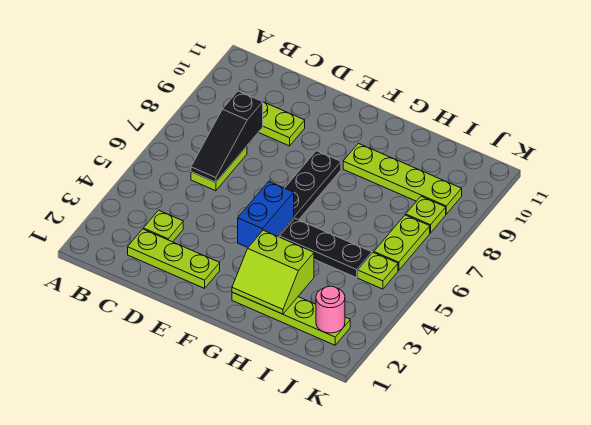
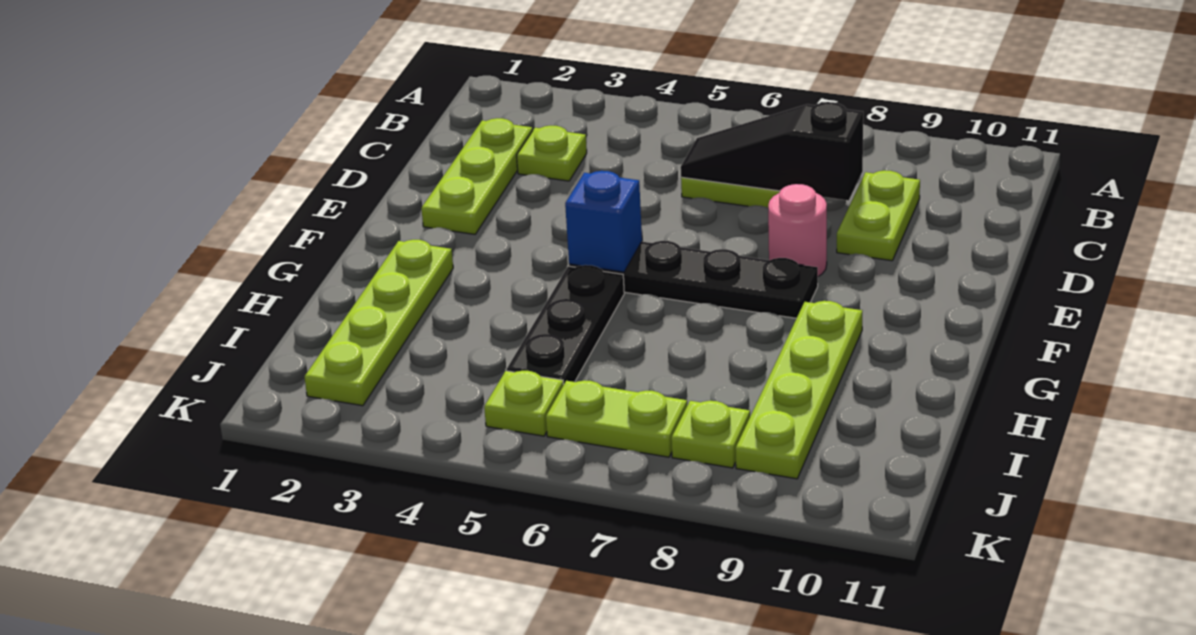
blue 1x2 brick [238,182,294,247] -> blue 1x1 brick [565,171,642,272]
lime 2x2 slope [232,230,314,314] -> none
pink 1x1 round brick [316,286,345,333] -> pink 1x1 round brick moved to [768,184,827,276]

